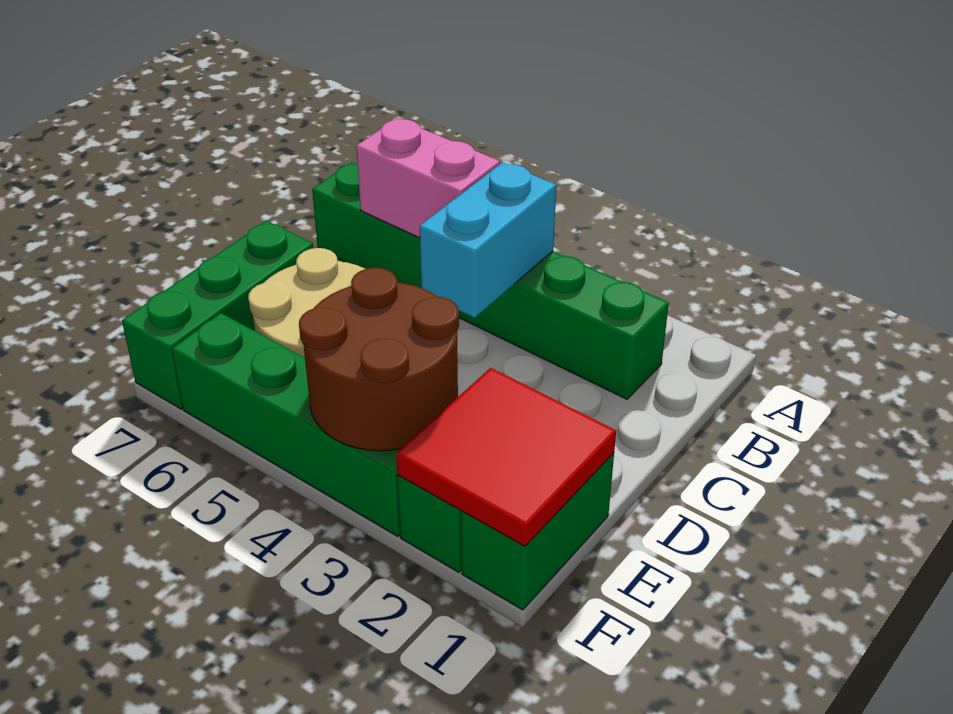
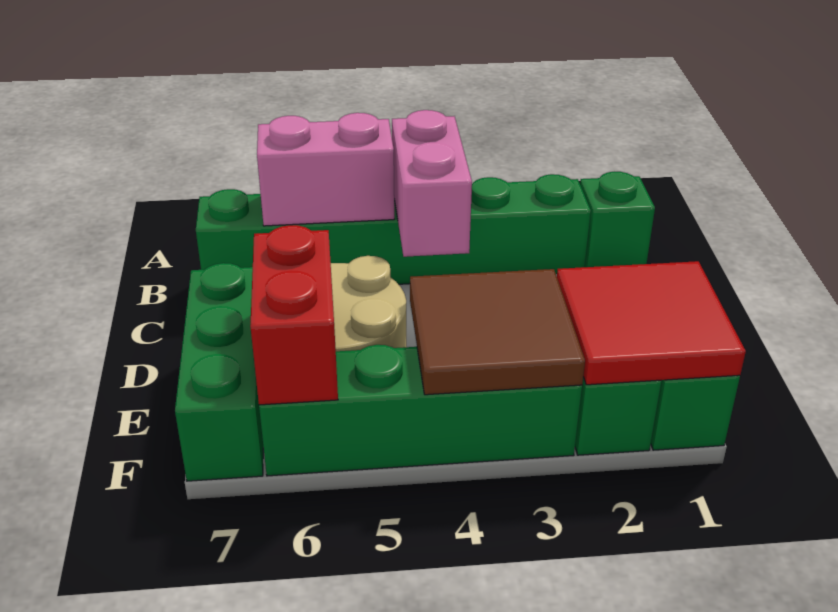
none -> green 1x1 brick [580,172,655,267]
cyan 1x2 brick [419,162,556,318] -> pink 1x2 brick [392,110,472,257]
brown 2x2 round brick [299,268,459,451] -> brown 2x2 tile [410,269,585,395]
none -> red 1x2 brick [250,225,338,405]

